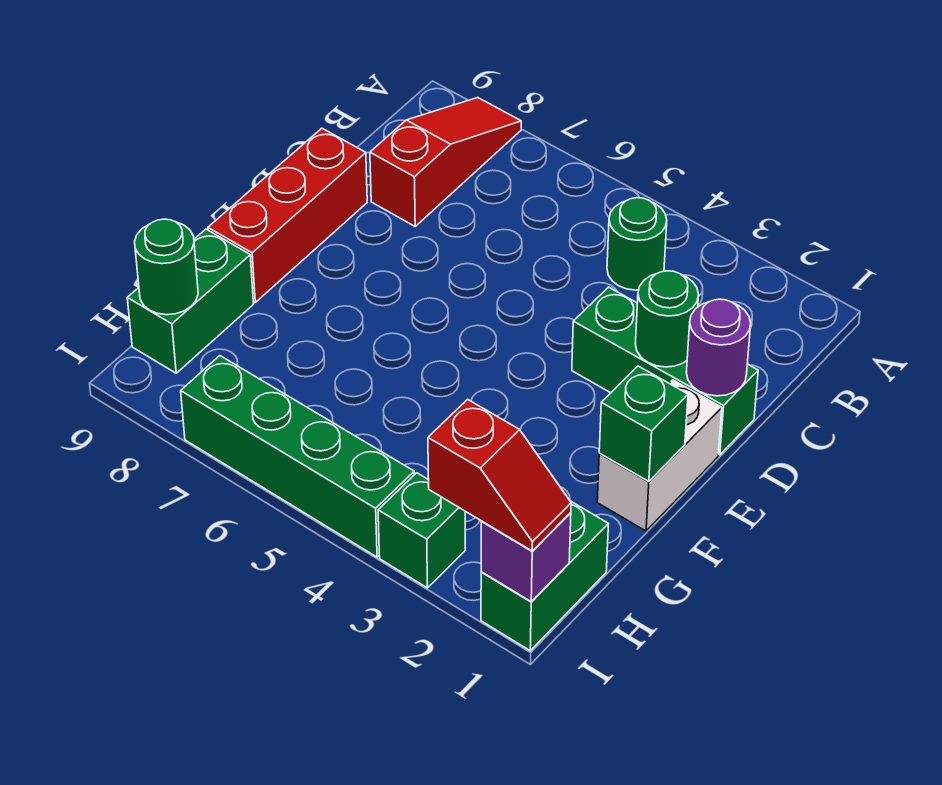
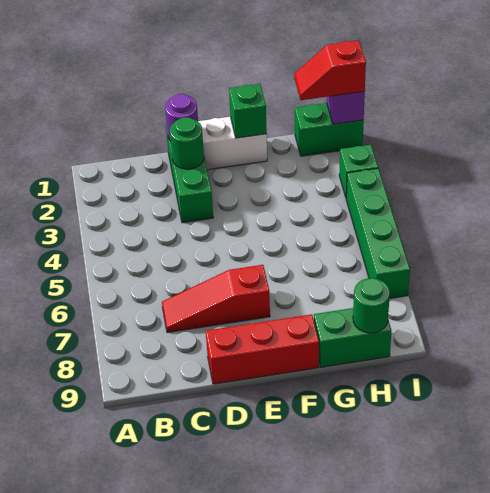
red 1x3 slope [370,98,521,226] -> red 1x3 slope moved to [162,265,270,333]
green 1x1 round brick [607,198,667,290] -> none
red 1x2 slope [428,399,571,551] -> red 1x2 slope turned to [294,40,366,100]

